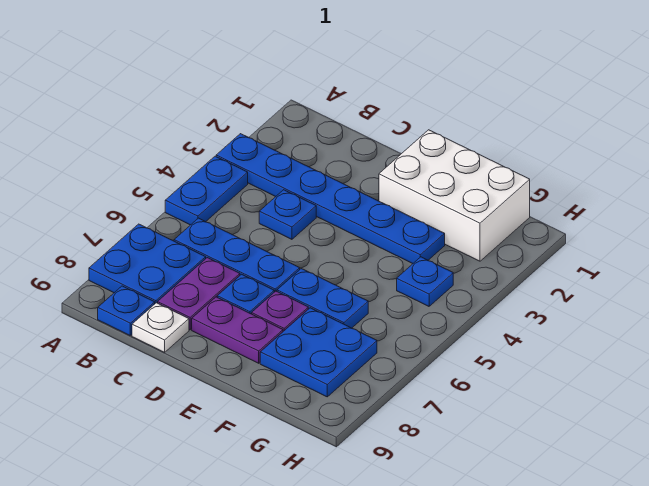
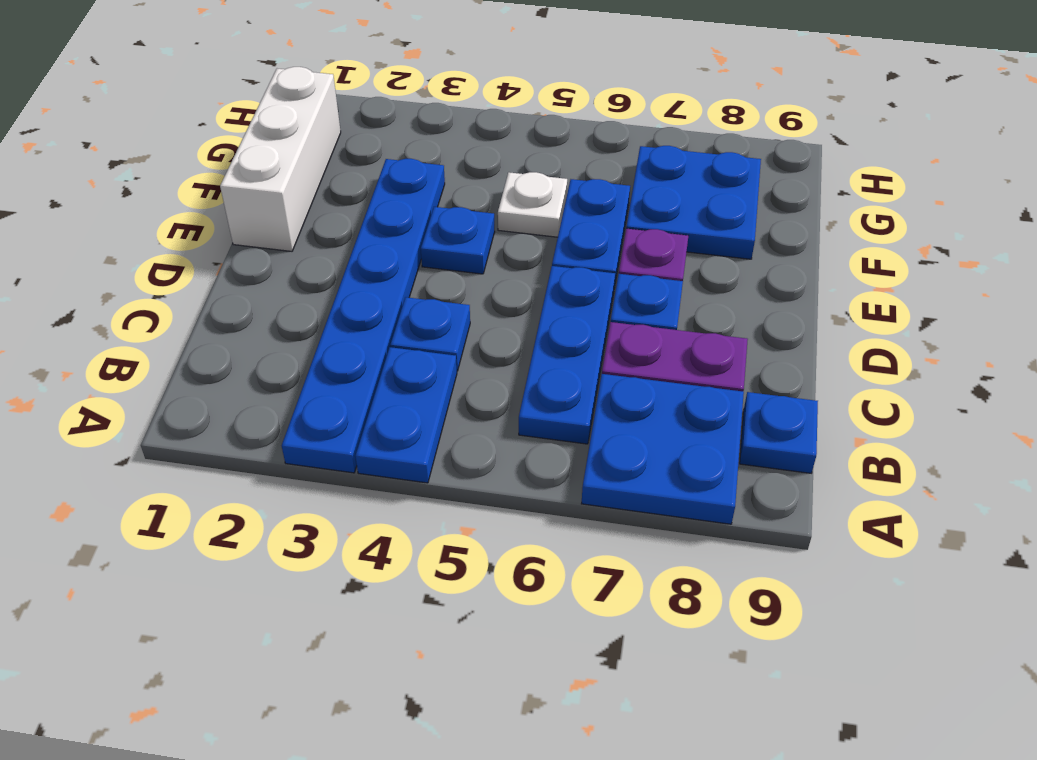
blue 1x2 plate [165,156,248,225] -> blue 1x2 plate turned to [355,347,457,483]
white 1x1 plate [132,303,189,352] -> white 1x1 plate moved to [498,172,567,237]
purple 1x2 plate [192,297,283,363] -> none
white 2x3 brick [379,130,530,261] -> white 1x3 brick [220,67,341,251]
blue 1x1 plate [397,257,453,306] -> blue 1x1 plate moved to [421,207,495,274]

